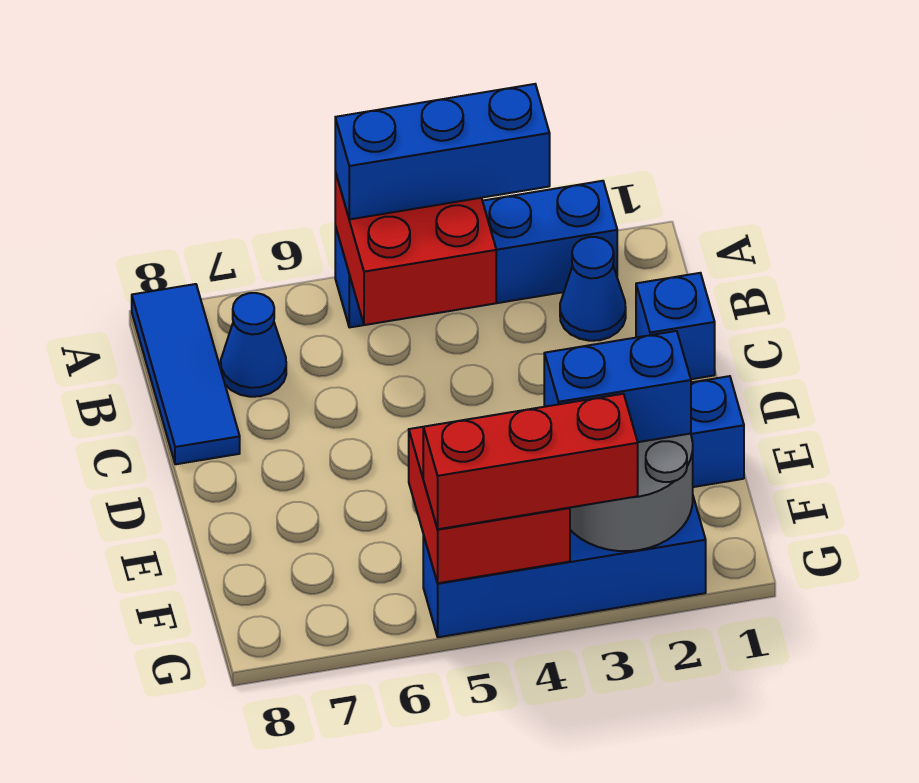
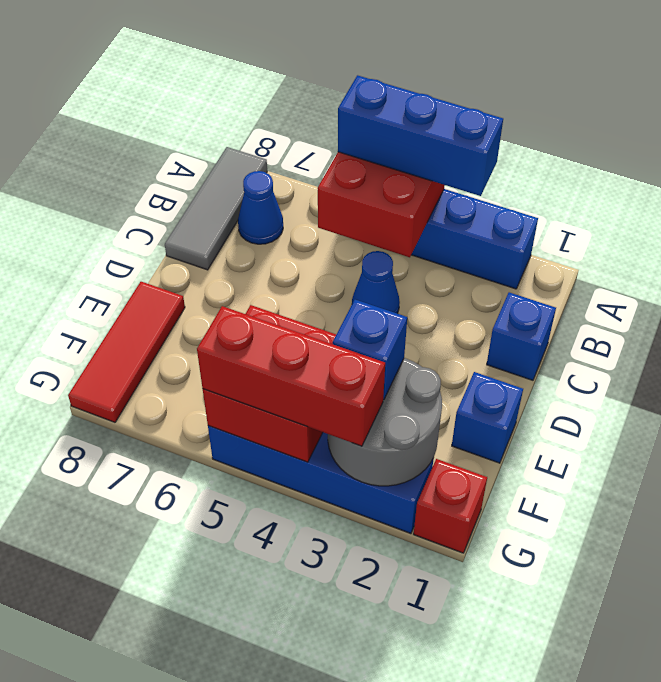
blue 1x3 tile [132,284,240,464] -> grey 1x3 tile [165,147,267,270]
blue 1x1 cone [560,237,626,341] -> blue 1x1 cone moved to [352,251,400,314]
none -> red 1x3 tile [68,282,185,422]
blue 1x2 brick [544,331,691,442] -> blue 1x1 brick [333,300,407,400]
none -> red 1x1 brick [414,459,487,553]

